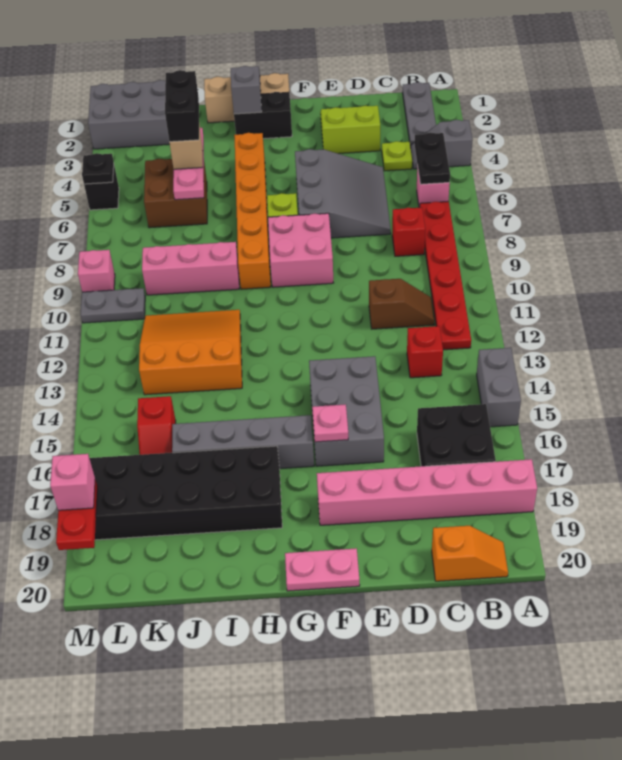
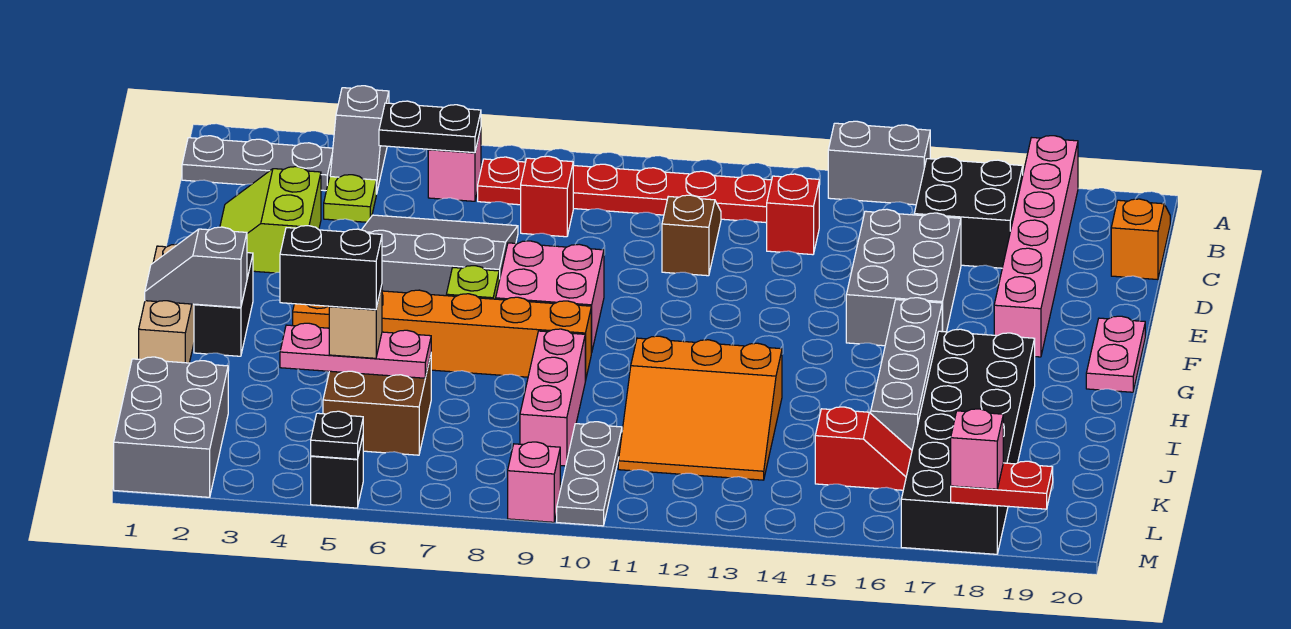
grey 2x3 brick [309,356,384,466] -> grey 2x3 brick turned to [846,209,961,346]
pink 1x1 plate [312,404,348,442] -> none
orange 3x3 slope [139,310,242,395] -> orange 3x3 slope turned to [618,336,782,480]
grey 1x2 plate [80,288,145,323] -> grey 1x3 plate [557,422,622,526]

